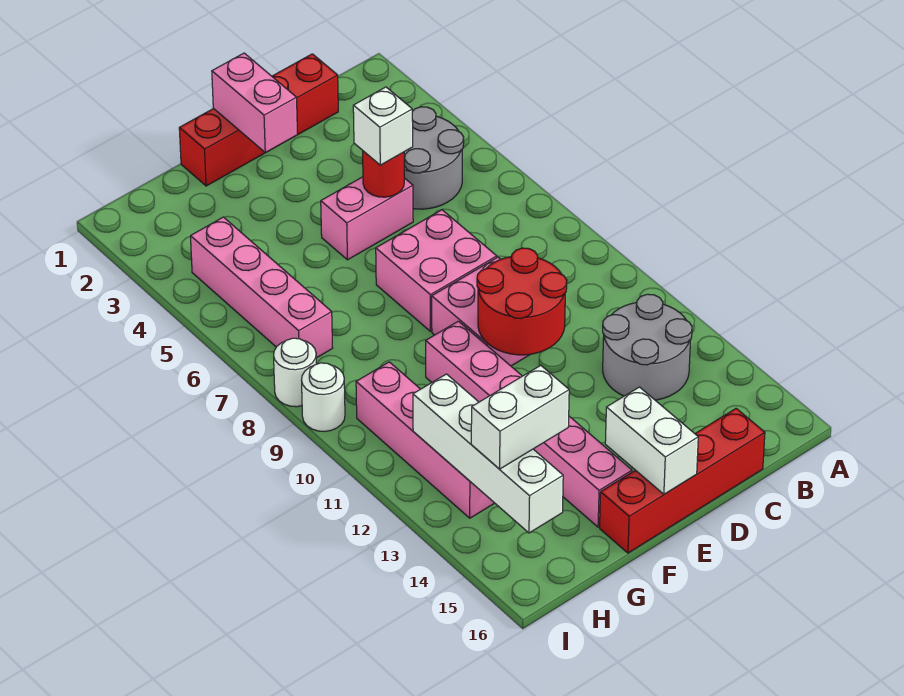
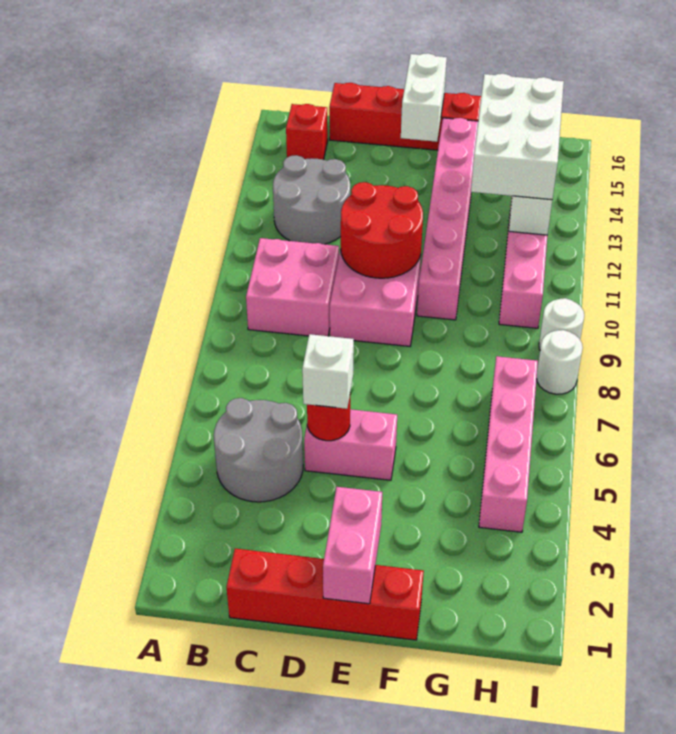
none -> red 1x1 brick [286,104,328,160]
pink 2x2 brick [376,210,497,331] -> pink 2x2 brick moved to [246,238,339,336]
white 1x2 brick [471,365,569,469] -> white 2x3 brick [471,74,564,200]

